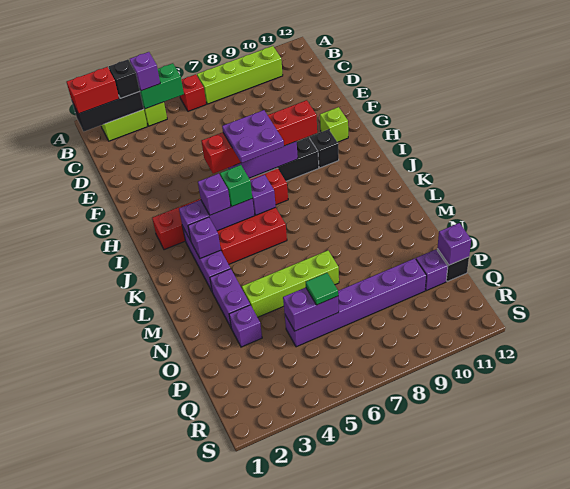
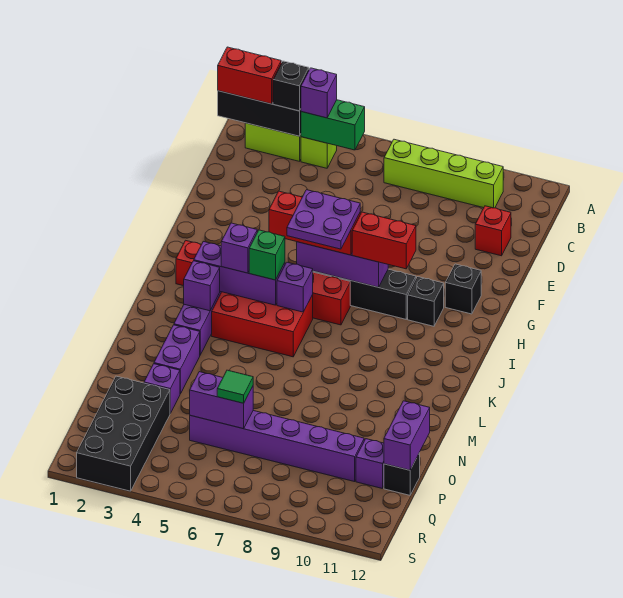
red 1x1 brick [180,74,206,111] -> red 1x1 brick moved to [475,206,511,256]
lime 1x1 brick [320,107,348,142] -> black 1x1 brick [445,264,481,314]
lime 1x4 brick [242,250,339,317] -> none
none -> black 2x4 brick [77,376,170,491]
purple 1x1 brick [437,223,471,265] -> purple 1x2 brick [384,401,430,470]

